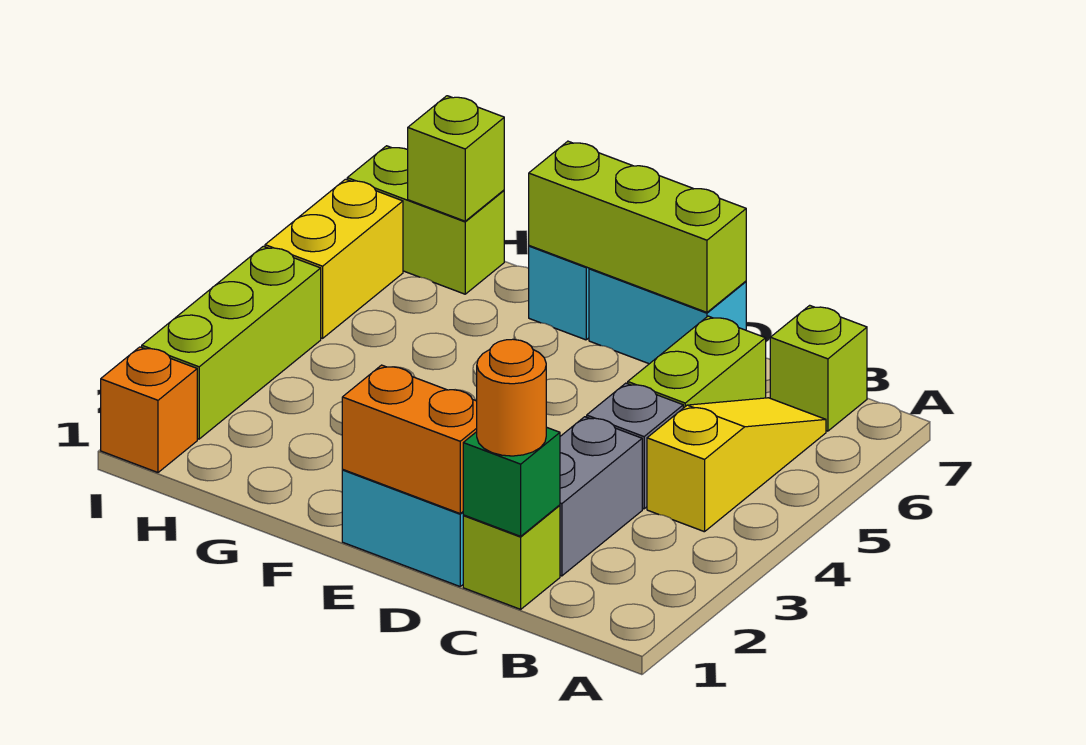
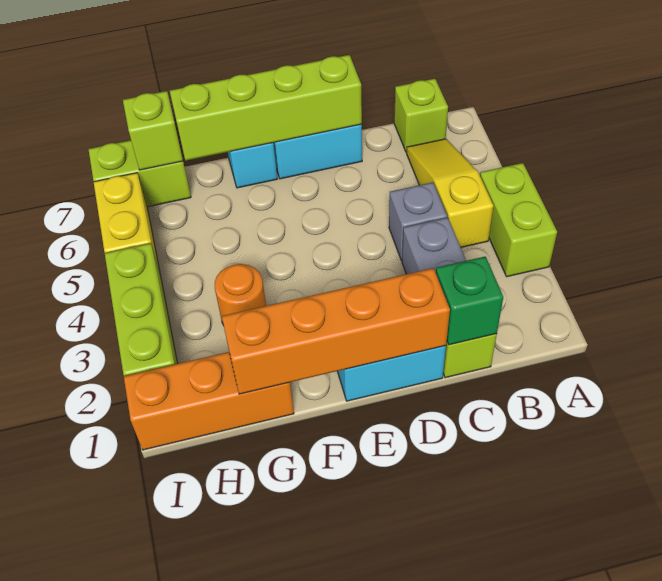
orange 1x1 round brick [477,339,546,456] -> orange 1x1 round brick moved to [215,264,266,323]
lime 1x2 brick [628,316,766,408] -> lime 1x2 brick moved to [480,163,557,277]
orange 1x2 brick [342,365,477,513] -> orange 1x4 brick [222,268,450,394]
lime 1x3 brick [529,141,746,312] -> lime 1x4 brick [170,55,362,161]
orange 1x1 brick [101,347,197,472] -> orange 1x3 brick [124,352,294,450]

